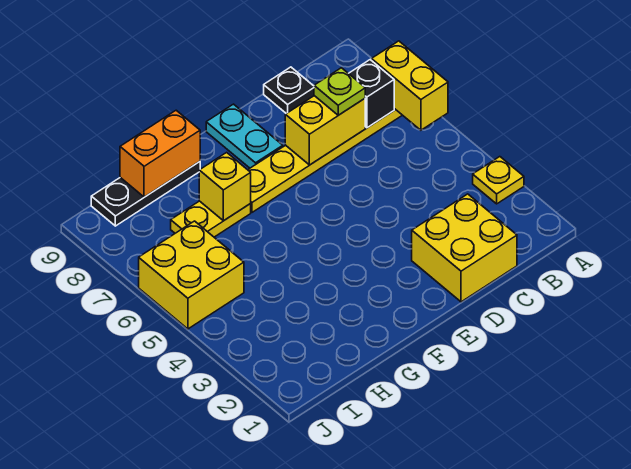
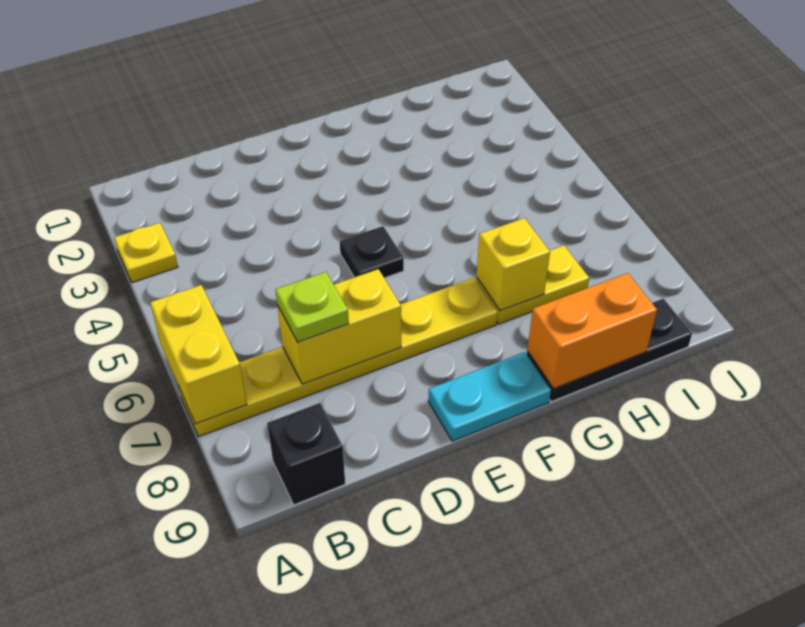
black 1x1 brick [349,60,394,128] -> black 1x1 brick moved to [267,403,345,505]
yellow 2x2 brick [412,194,517,302] -> none
black 1x1 plate [264,67,314,114] -> black 1x1 plate moved to [340,226,404,278]
cyan 1x2 plate [206,104,283,168] -> cyan 1x2 plate turned to [428,352,551,441]
yellow 2x2 brick [139,221,244,329] -> none

